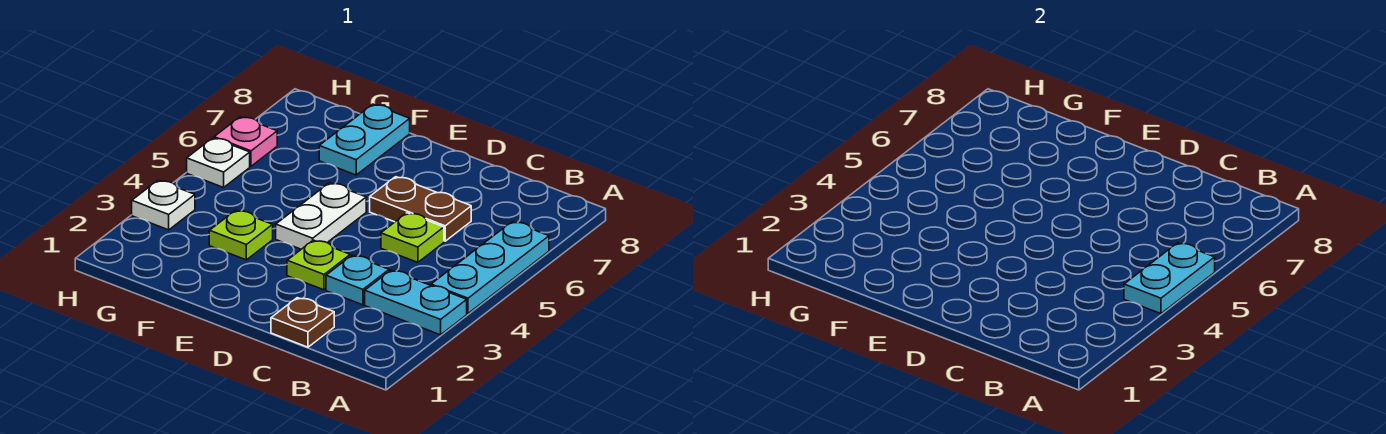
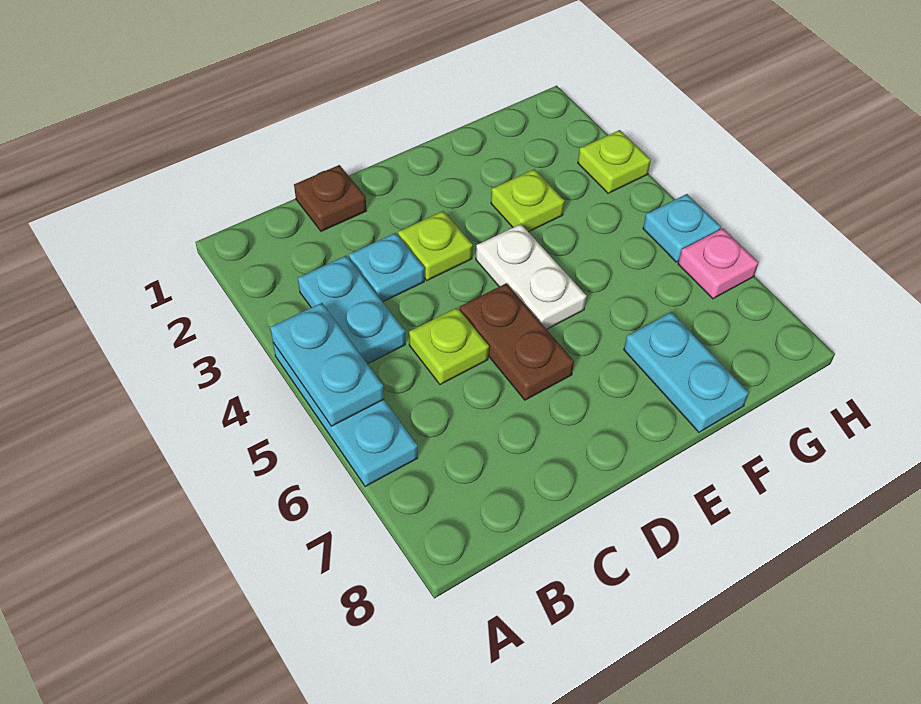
cyan 1x2 plate [365,270,467,335] -> cyan 1x2 plate turned to [298,256,405,364]
brown 1x2 plate [370,177,471,241] -> brown 1x2 plate turned to [460,283,574,400]
white 1x1 plate [132,180,195,230] -> lime 1x1 plate [578,130,651,193]
white 1x1 plate [187,138,250,187] -> cyan 1x1 plate [643,194,721,262]

